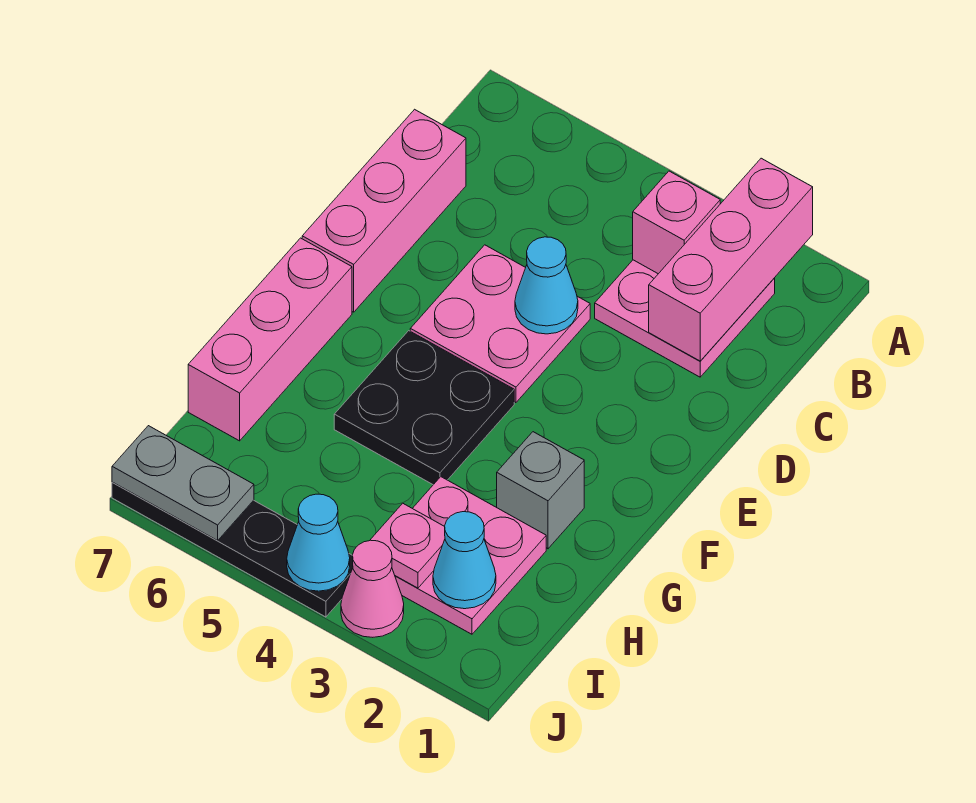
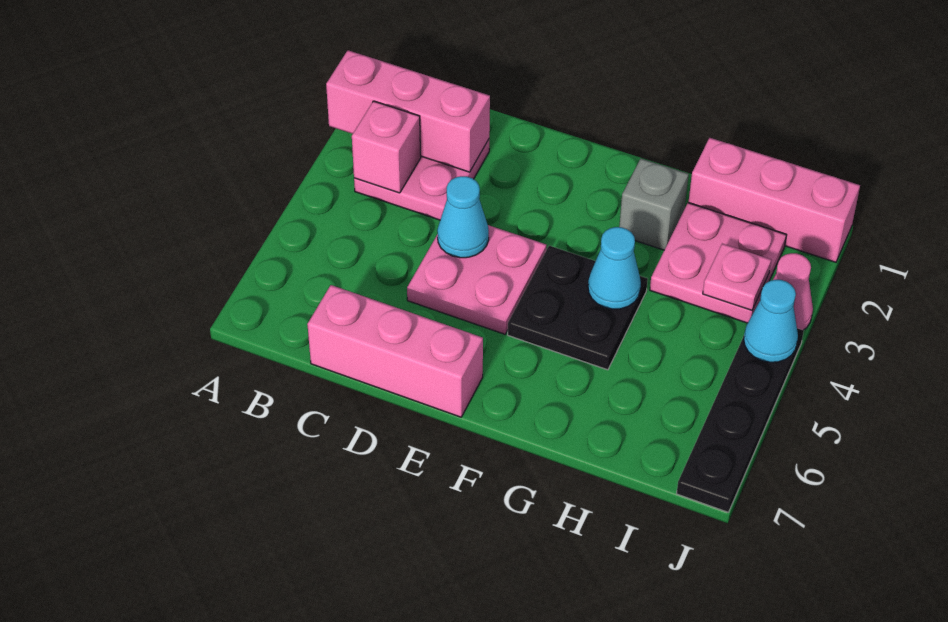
pink 1x3 brick [188,238,352,441] -> pink 1x3 brick moved to [688,138,860,262]
cyan 1x1 cone [433,512,496,609] -> cyan 1x1 cone moved to [588,227,641,309]
grey 1x2 plate [112,426,254,540] -> none

